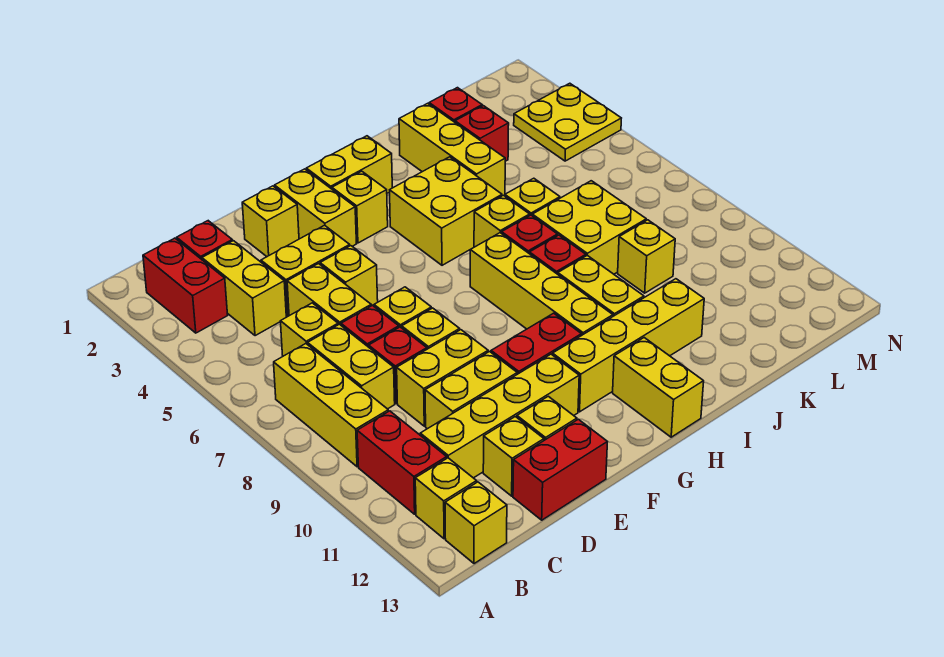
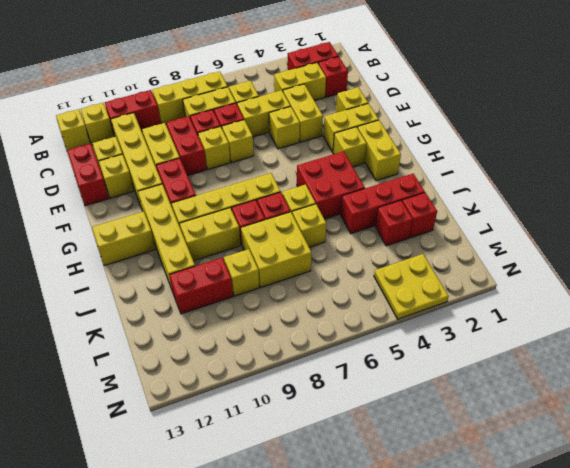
yellow 1x2 brick [397,330,488,426] -> red 1x2 brick [166,116,207,175]
yellow 2x2 brick [390,157,502,265] -> red 2x2 brick [297,151,365,219]
yellow 1x3 brick [399,103,505,196] -> red 1x3 brick [340,174,425,234]
none -> red 1x2 brick [169,258,233,314]

